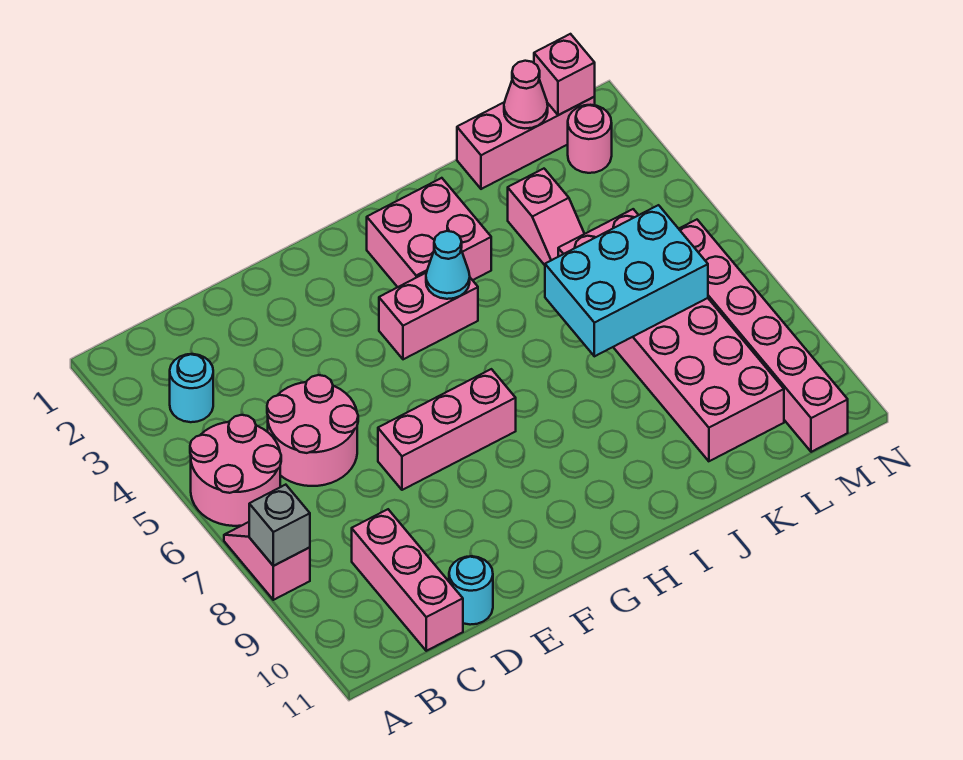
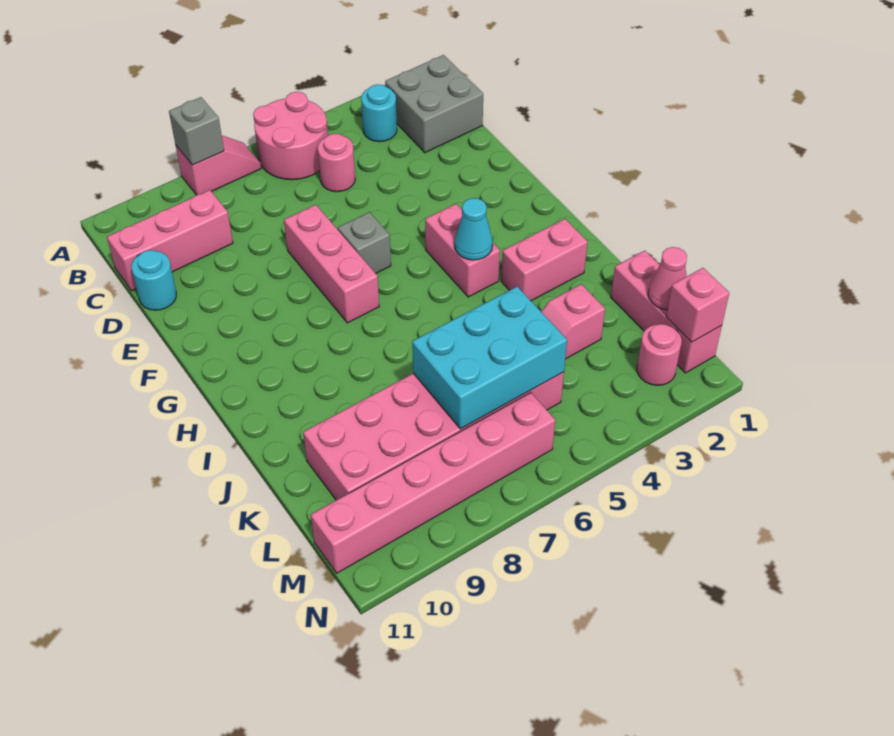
none -> grey 2x2 brick [385,55,483,153]
pink 2x2 round brick [267,375,358,486] -> pink 1x1 round brick [318,134,355,192]
none -> grey 1x1 brick [338,212,391,273]
pink 2x2 brick [367,178,491,287] -> pink 1x2 brick [501,219,588,301]
cyan 2x3 brick [545,205,708,356] -> cyan 2x3 brick turned to [412,287,567,429]

